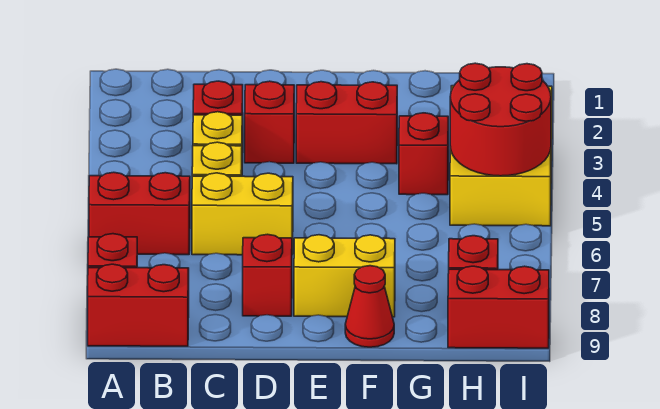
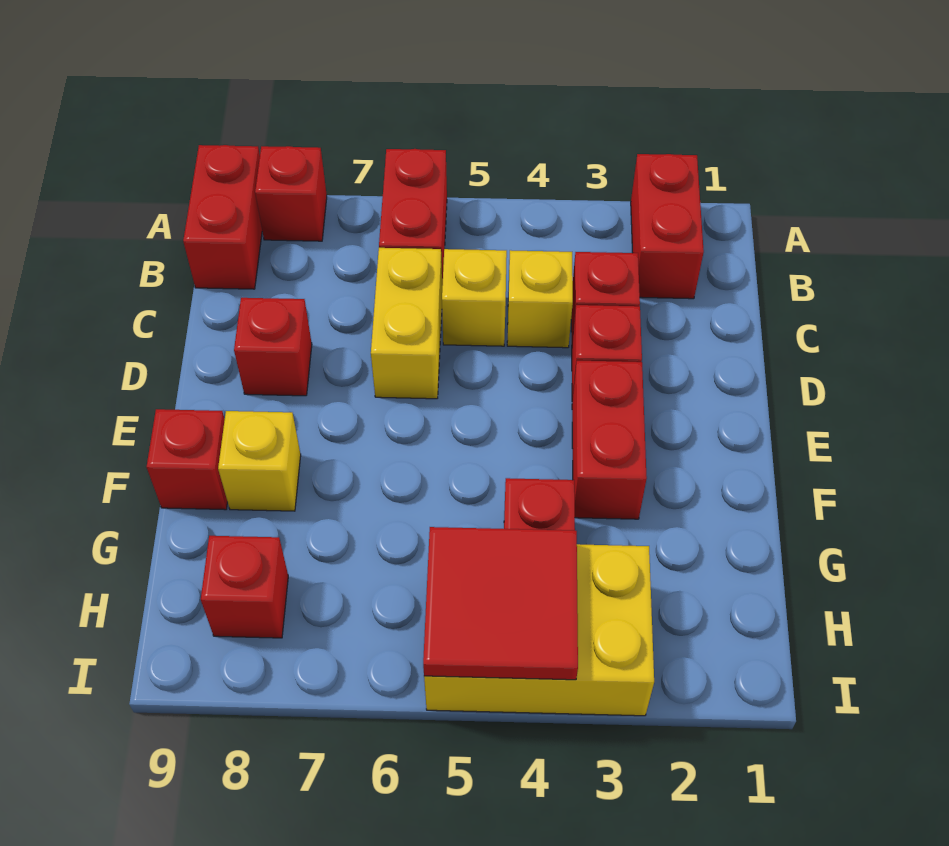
yellow 1x2 brick [294,235,395,317] -> yellow 1x1 brick [218,411,301,511]
red 1x1 cone [345,266,394,347] -> red 1x1 brick [147,409,227,510]
red 2x2 round brick [450,63,551,176] -> red 2x2 tile [423,527,578,680]
red 1x2 brick [448,266,549,348] -> red 1x2 brick moved to [631,154,704,299]

